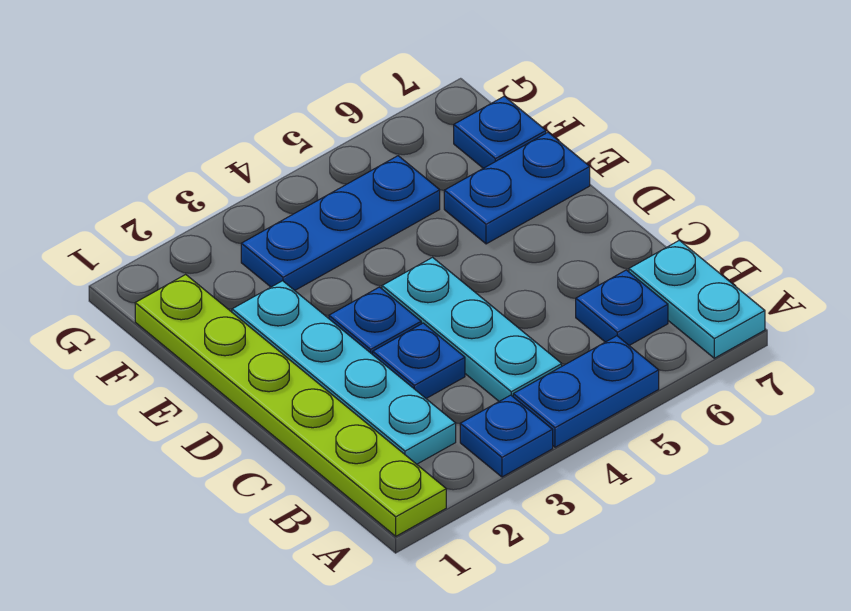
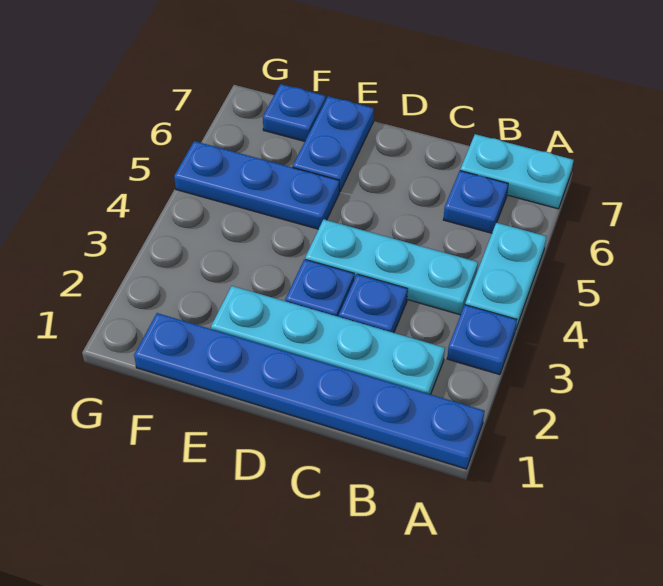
lime 1x6 plate [135,274,446,536] -> blue 1x6 plate [134,313,485,469]
blue 1x2 plate [513,336,659,447] -> cyan 1x2 plate [465,223,547,330]
blue 1x3 plate [241,156,440,290] -> blue 1x3 plate turned to [174,141,339,229]

